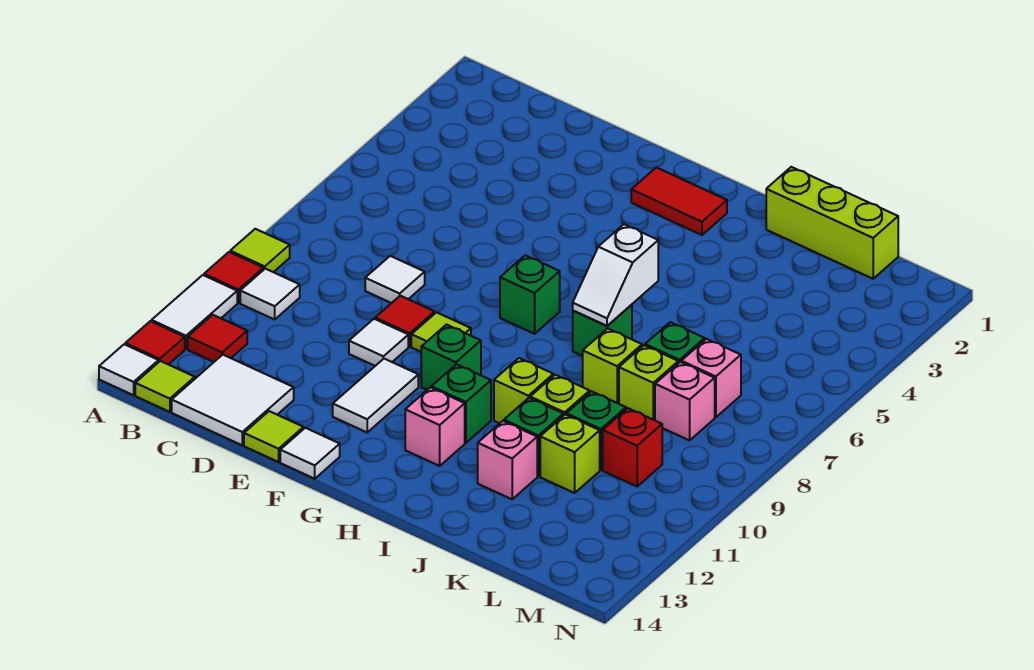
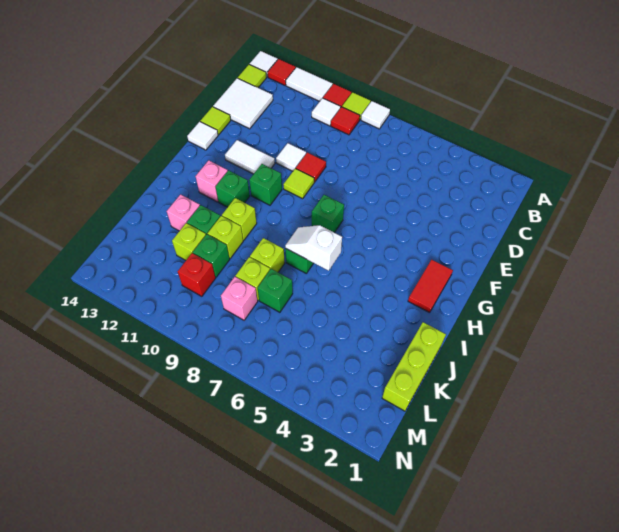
red 1x1 tile [188,315,247,362] -> red 1x1 tile moved to [331,107,360,135]
white 1x1 tile [365,256,425,303] -> white 1x1 tile moved to [361,101,390,129]
pink 1x1 brick [681,339,741,417] -> none

